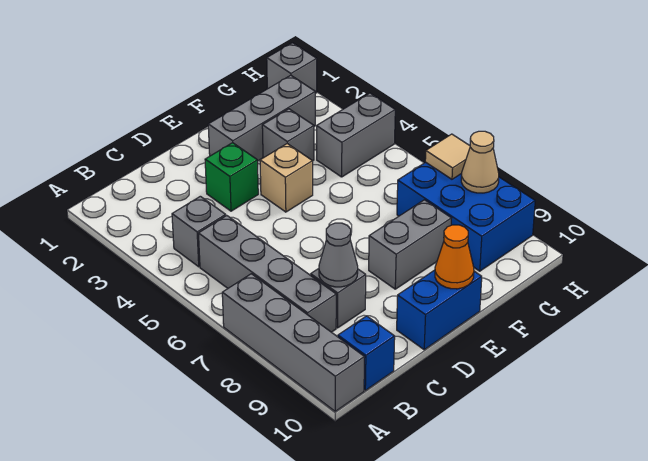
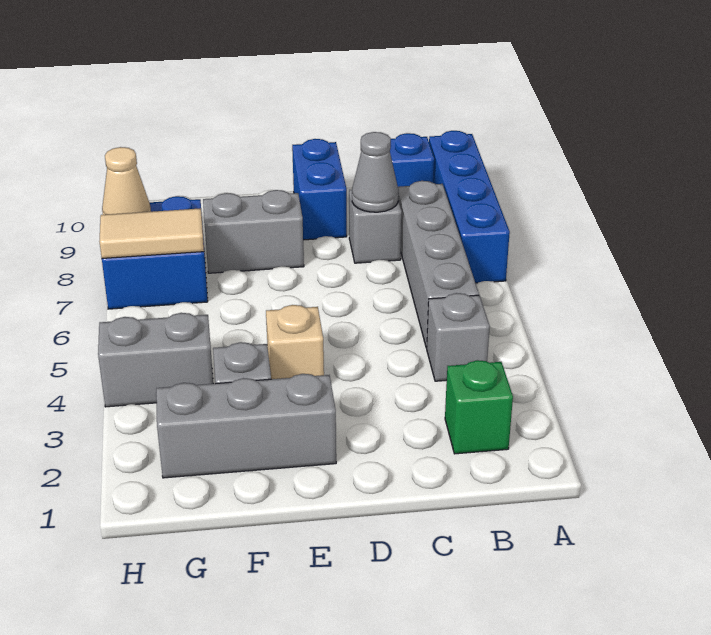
grey 1x4 brick [222,274,365,411] -> blue 1x4 brick [429,131,510,283]
green 1x1 brick [205,143,258,211] -> green 1x1 brick moved to [445,360,513,454]
blue 1x2 brick [397,270,482,350] -> blue 1x2 brick turned to [292,139,347,240]
orange 1x1 cone [435,225,474,289] -> none
blue 2x3 brick [397,162,535,271] -> blue 2x2 brick [102,196,208,309]
grey 1x1 brick [267,43,317,94] -> none
tan 1x1 tile [425,134,470,179] -> tan 1x2 tile [99,208,204,258]

